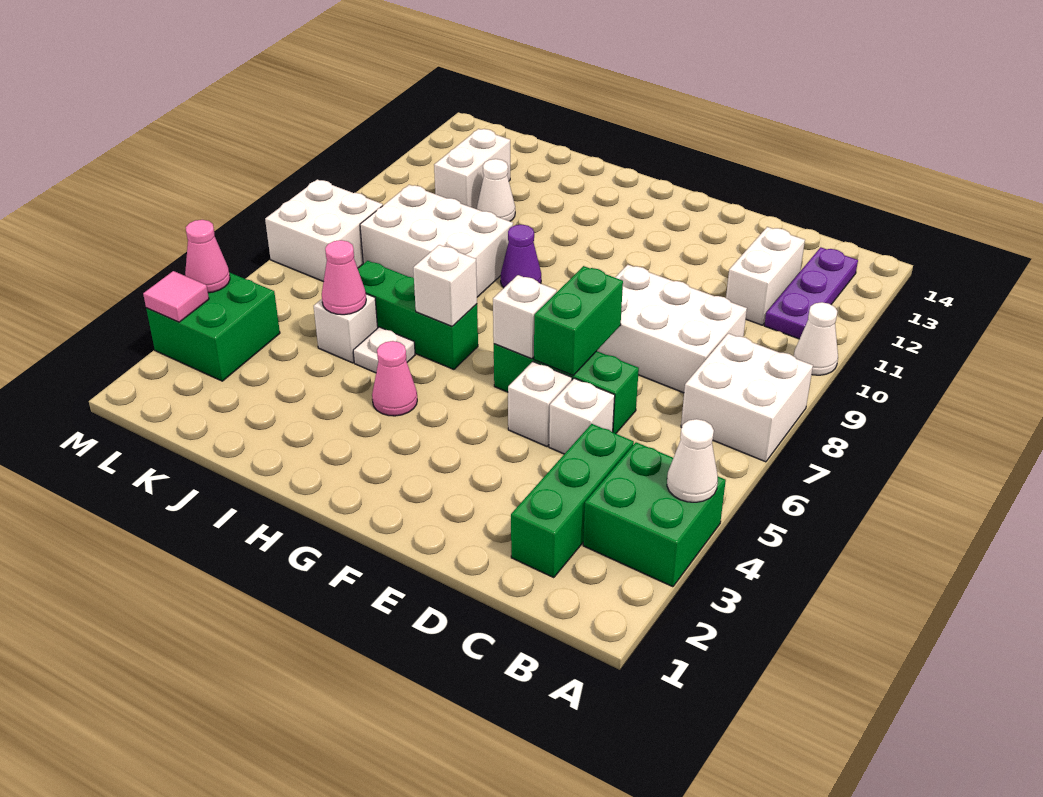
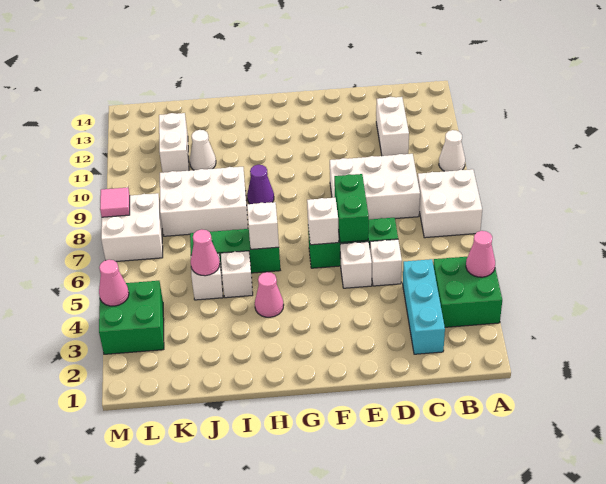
white 1x1 cone [667,419,718,502] -> pink 1x1 cone [466,231,495,277]
purple 1x3 plate [764,247,858,339] -> none
green 1x3 brick [511,424,634,578] -> cyan 1x3 brick [403,259,445,354]
white 1x1 plate [353,327,415,373] -> white 1x1 brick [221,251,253,298]
pink 1x1 tile [143,271,209,322] -> pink 1x1 tile moved to [100,187,130,217]

